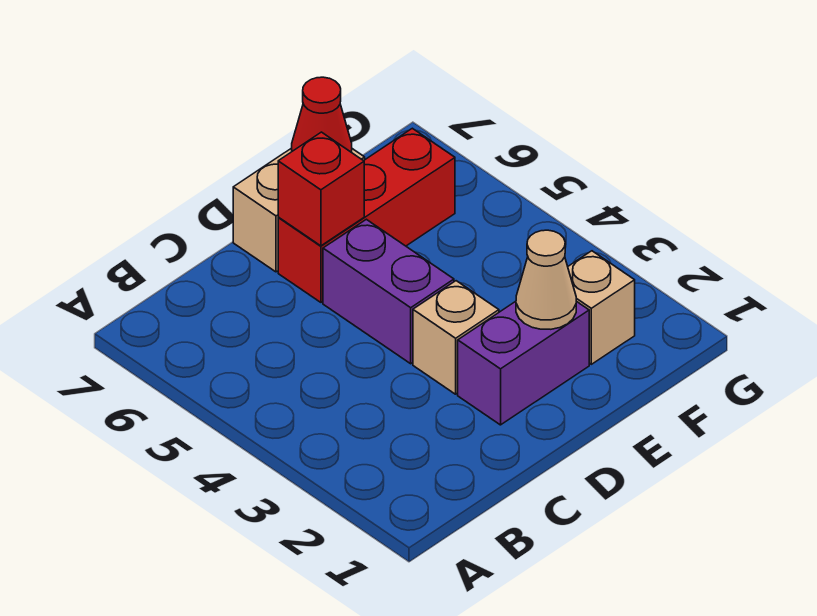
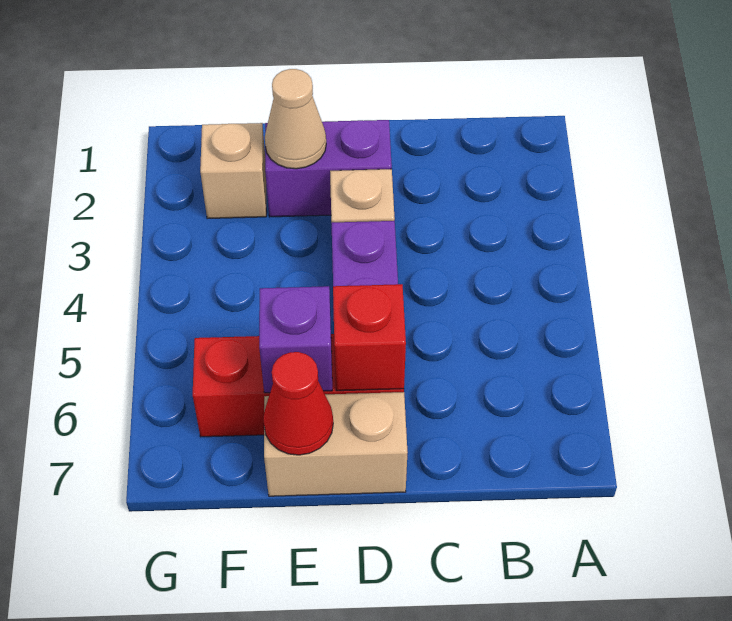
none -> purple 1x1 brick [259,286,332,393]

